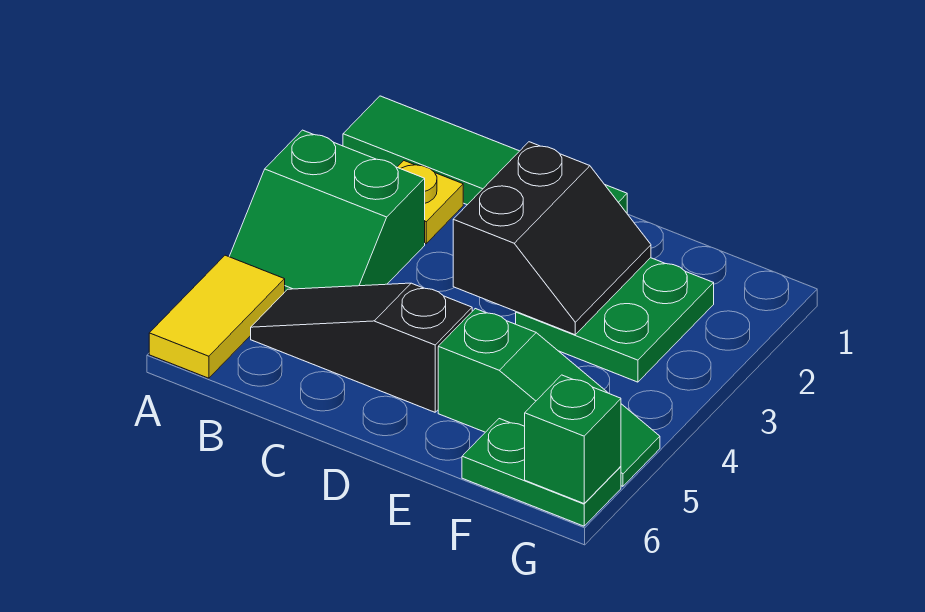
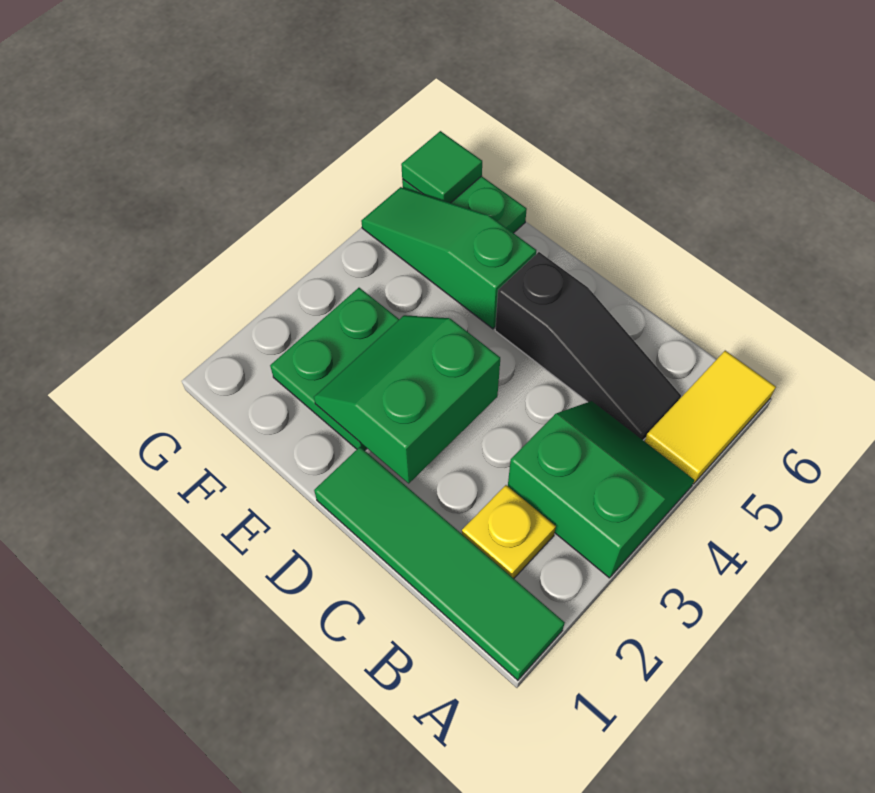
black 2x2 slope [453,142,651,335] -> green 2x2 slope [314,315,500,483]
green 1x1 brick [525,375,621,503] -> green 1x1 tile [401,131,482,203]

